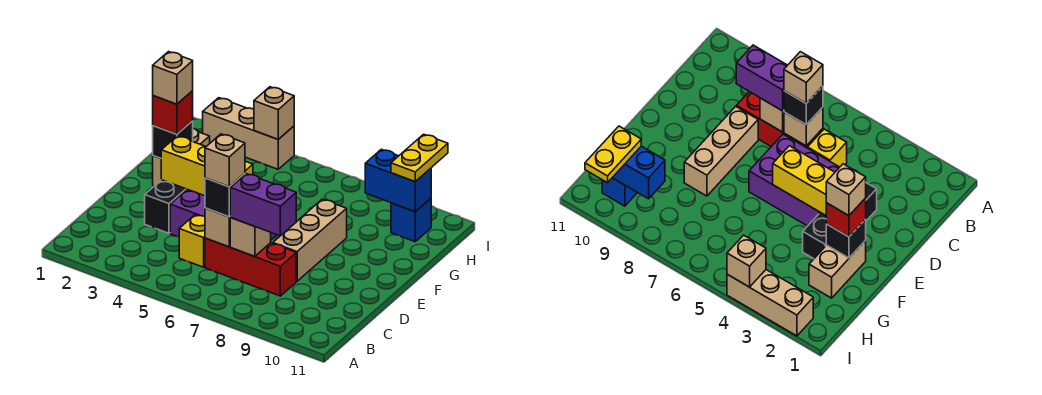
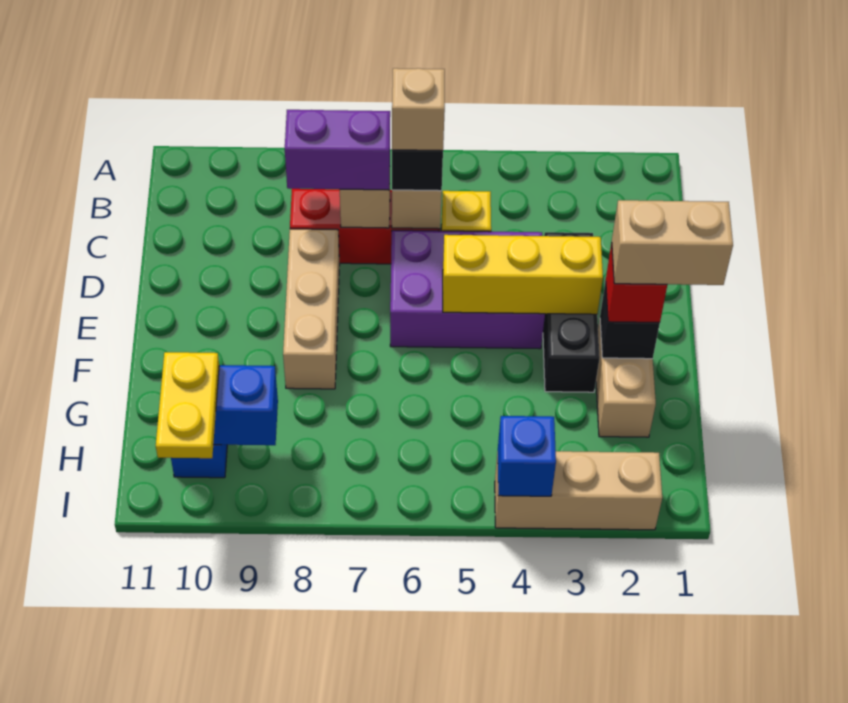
tan 1x1 brick [153,52,193,104] -> tan 1x2 brick [612,200,733,285]
tan 1x1 brick [254,87,294,139] -> blue 1x1 brick [498,416,556,496]

